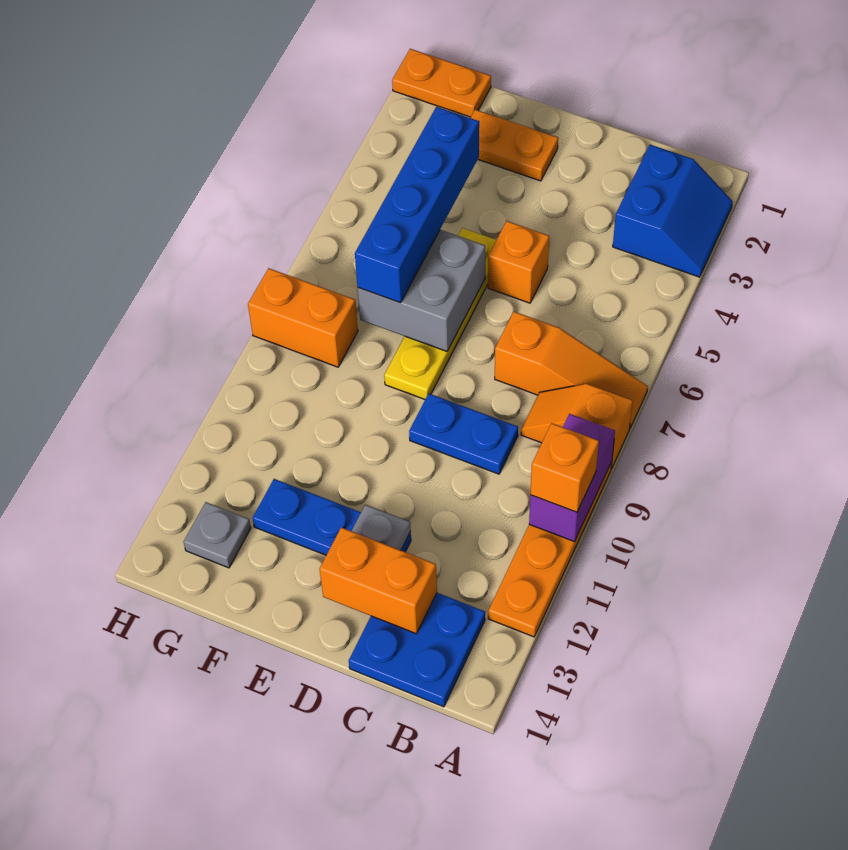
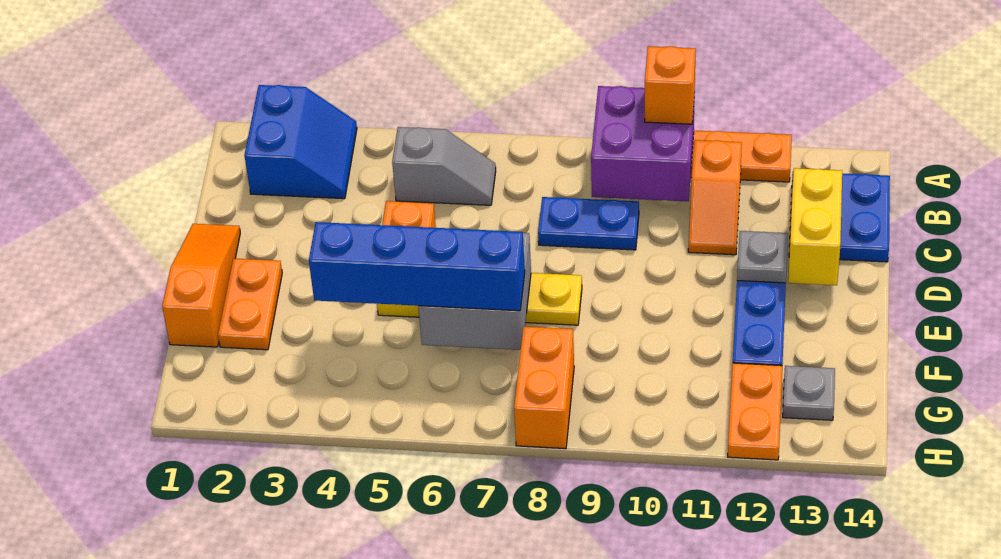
blue 2x2 slope [613,145,733,277] -> blue 2x2 slope turned to [244,85,357,199]
orange 1x3 slope [495,311,648,429] -> orange 1x3 slope moved to [162,224,240,347]
orange 1x2 slope [521,384,633,469] -> orange 1x2 slope moved to [688,140,742,255]
purple 1x2 brick [529,414,615,542] -> purple 2x2 brick [591,86,695,201]
none -> grey 1x2 slope [392,127,496,205]
blue 1x2 plate [409,394,518,474] -> blue 1x2 plate turned to [538,197,639,250]
orange 1x2 brick [320,527,437,634] -> yellow 1x2 brick [788,168,842,285]
orange 1x2 plate [392,49,491,117] -> orange 1x2 plate moved to [728,363,782,460]

